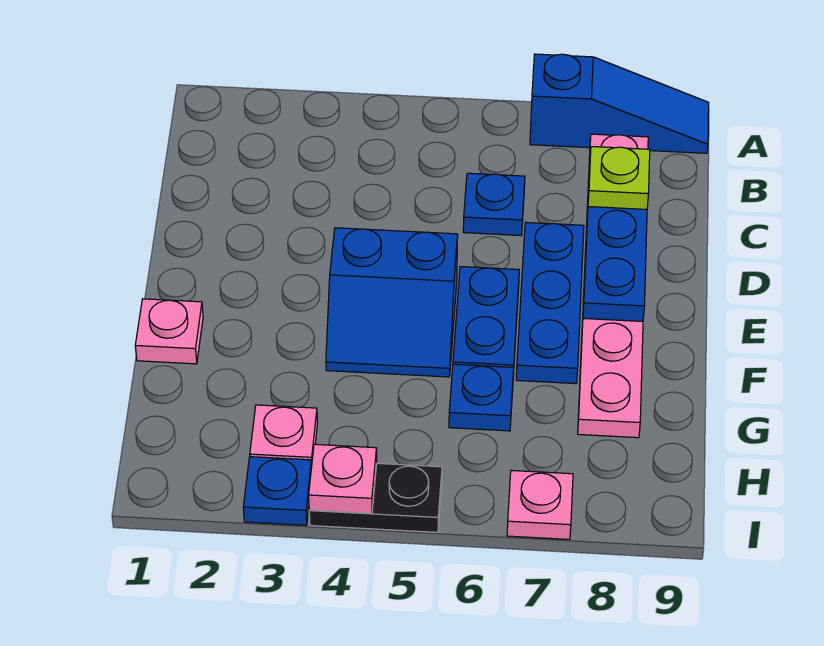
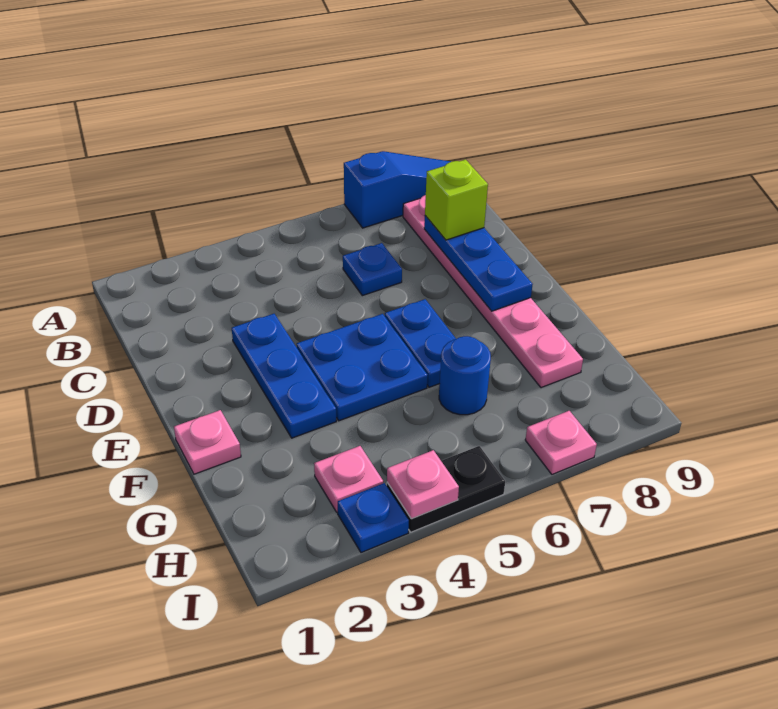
lime 1x1 plate [588,147,650,209] -> lime 1x1 brick [425,160,488,240]
blue 1x3 plate [516,222,584,384] -> blue 1x3 plate moved to [232,314,336,438]
blue 2x2 slope [326,228,458,377] -> blue 2x2 plate [297,314,428,421]
blue 1x1 plate [449,364,514,431] -> blue 1x1 round brick [439,336,491,415]

